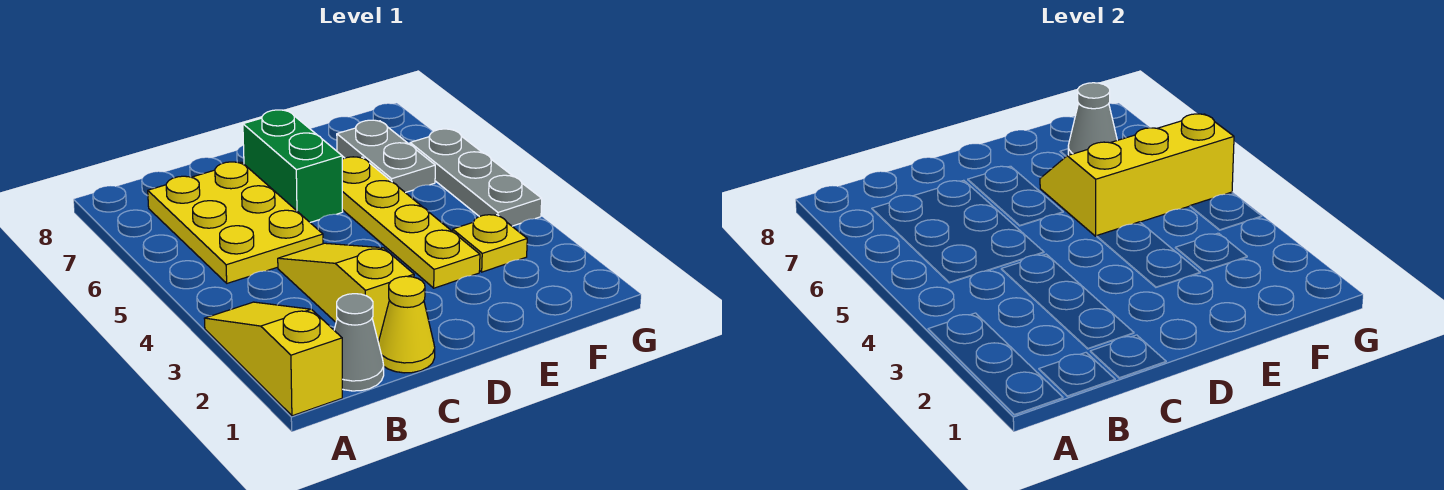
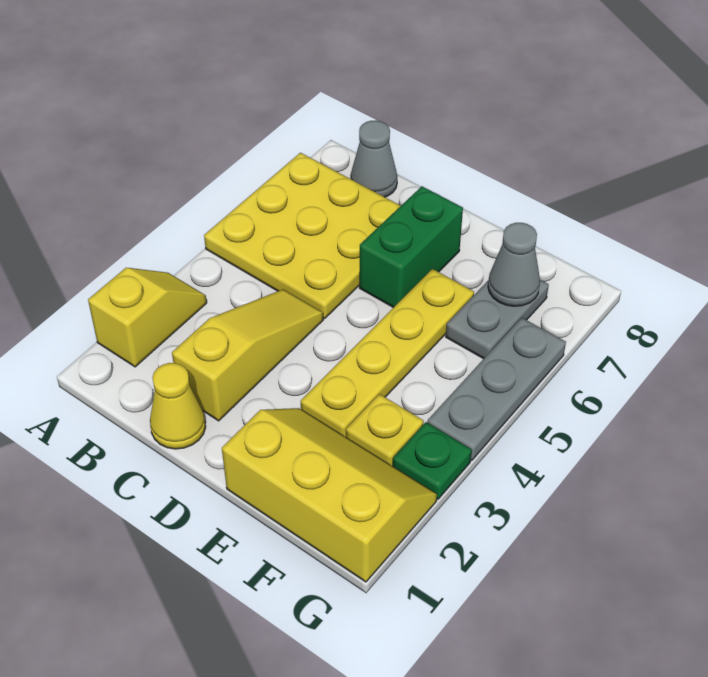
yellow 1x3 slope [204,302,342,416] -> yellow 1x2 slope [88,268,207,367]
grey 1x1 cone [334,294,384,391] -> grey 1x1 cone moved to [350,120,397,197]
yellow 2x3 plate [148,162,323,283] -> yellow 3x3 plate [204,153,400,318]
yellow 2x3 slope [1040,114,1234,236] -> yellow 2x3 slope moved to [222,408,437,582]
none -> green 1x1 plate [393,422,472,499]

